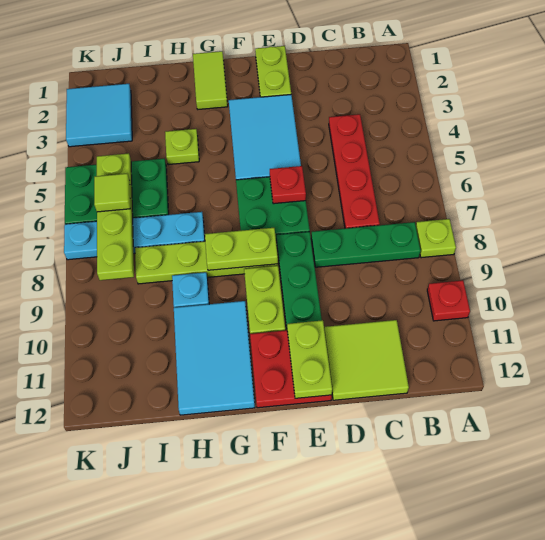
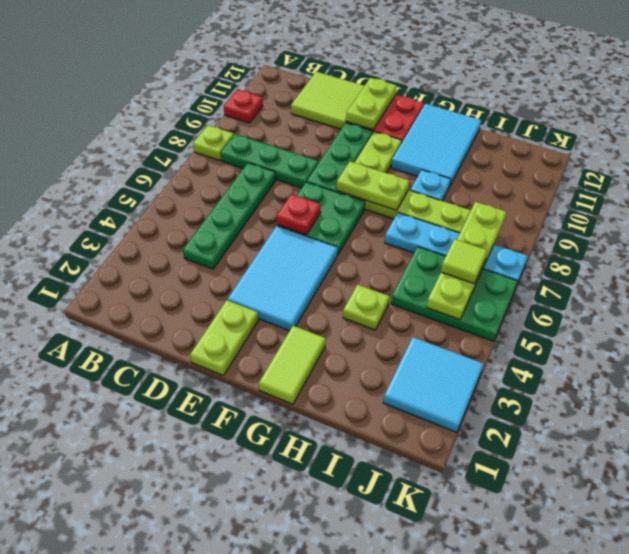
red 1x4 plate [329,114,380,228] -> green 1x4 plate [183,163,276,269]

